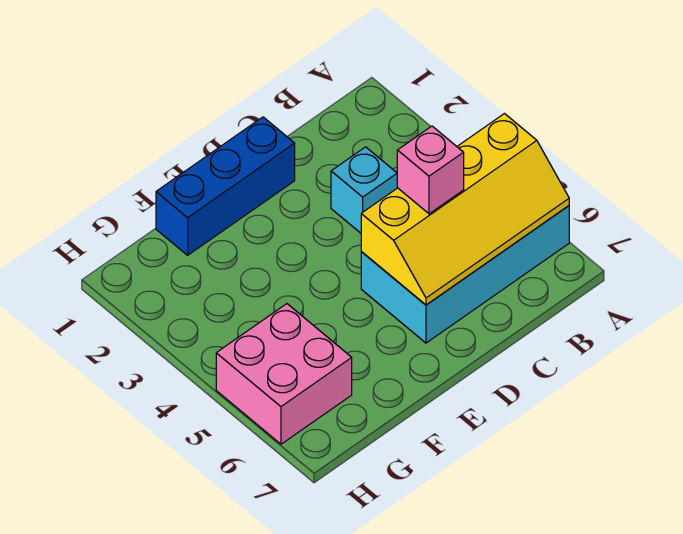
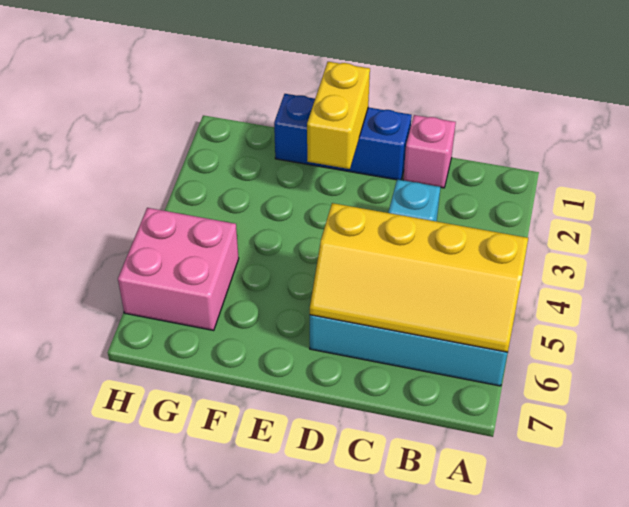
pink 1x1 brick [397,126,464,214] -> pink 1x1 brick moved to [403,115,456,188]
none -> yellow 1x2 brick [307,62,370,169]

